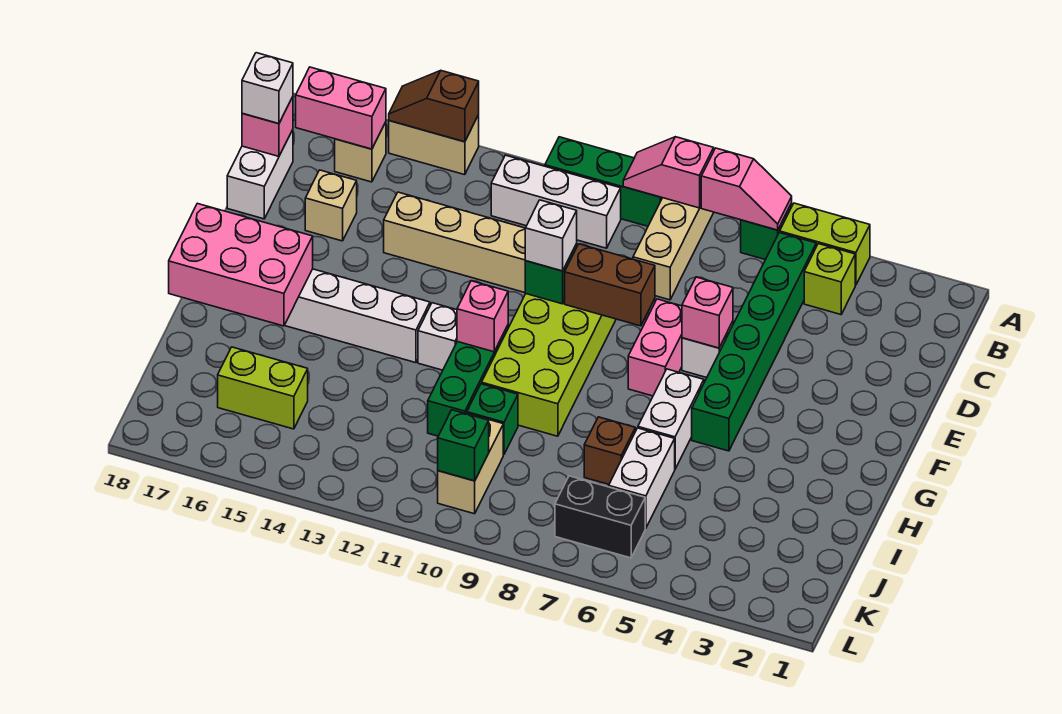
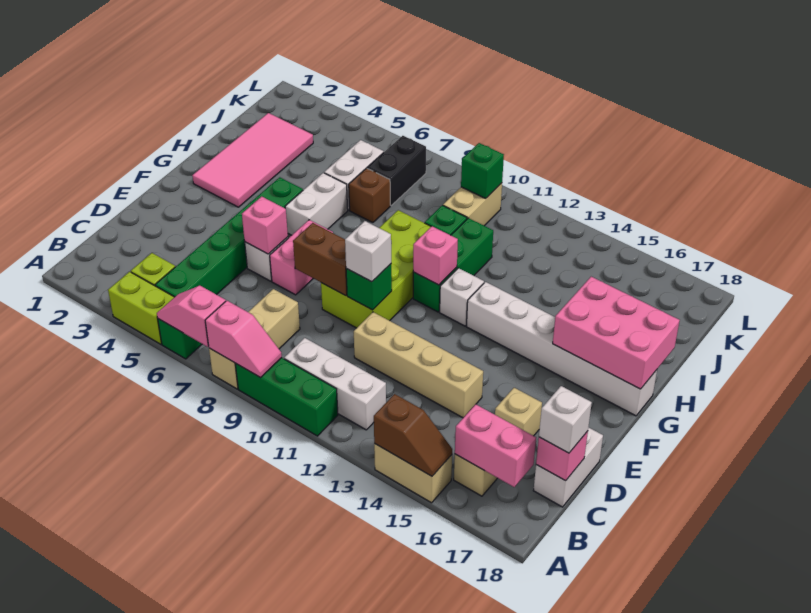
none -> pink 2x4 tile [192,113,313,207]
lime 1x2 brick [218,347,308,429] -> none
black 1x2 brick [555,476,645,558] -> black 1x2 brick turned to [367,136,426,205]

